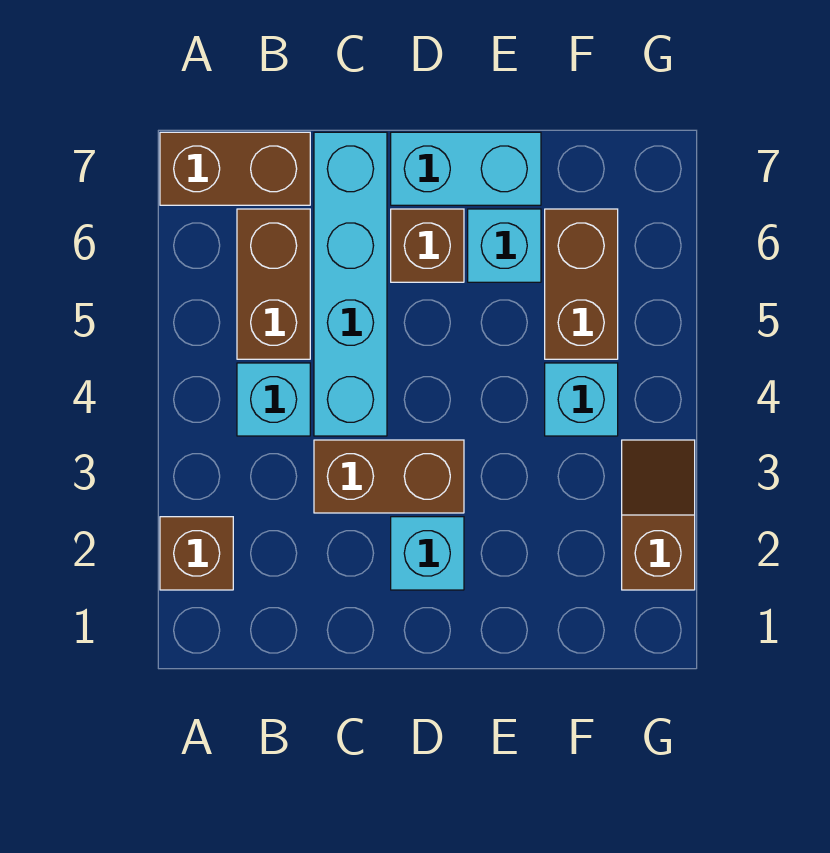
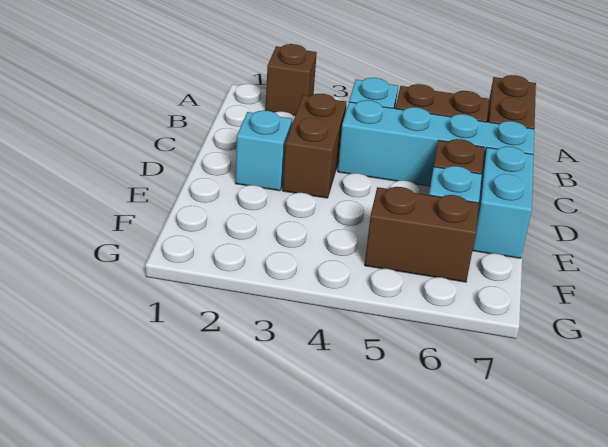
cyan 1x1 brick [545,363,618,436] -> none
brown 1x2 slope [622,440,695,590] -> none

